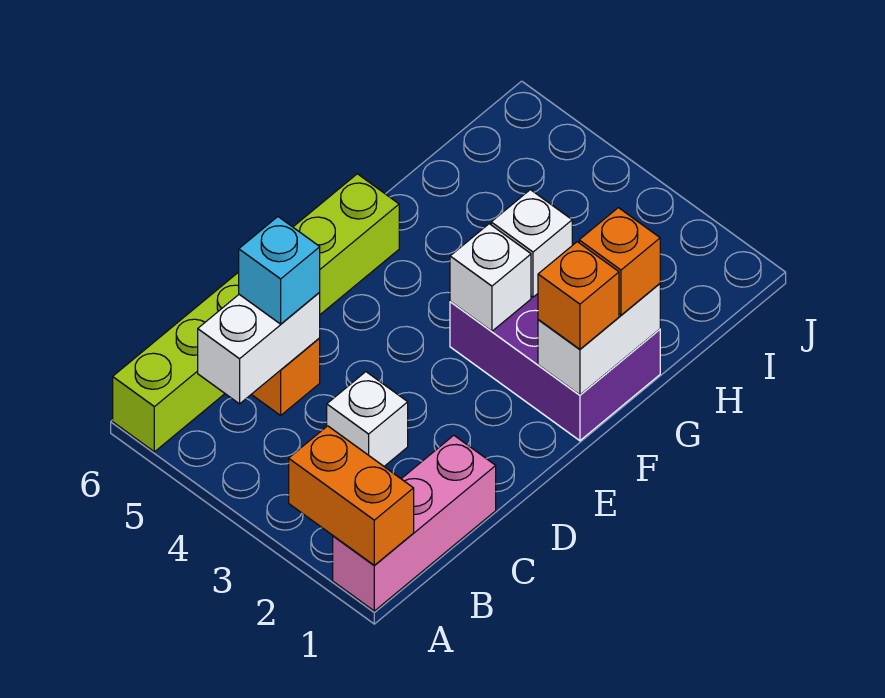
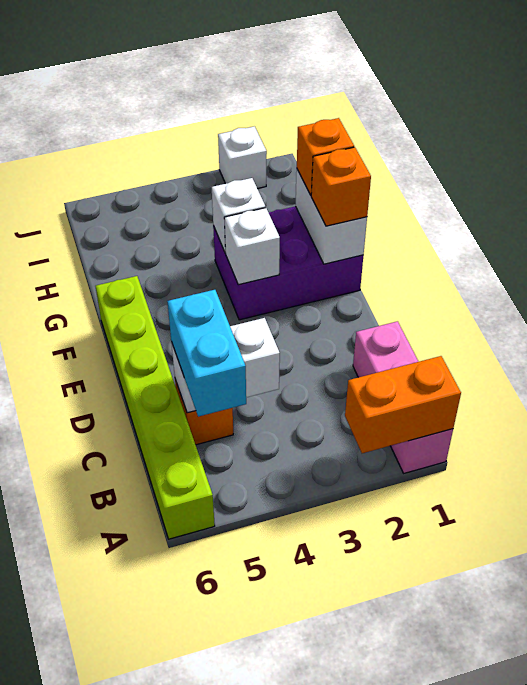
white 1x2 brick [198,292,320,404] -> white 1x2 brick turned to [171,318,280,413]
white 1x1 brick [327,372,408,466] -> white 1x1 brick moved to [218,126,267,189]
cyan 1x1 brick [239,217,320,324] -> cyan 1x2 brick [167,290,246,417]

